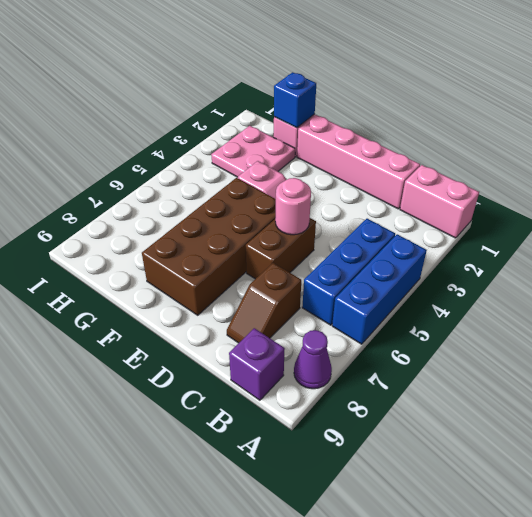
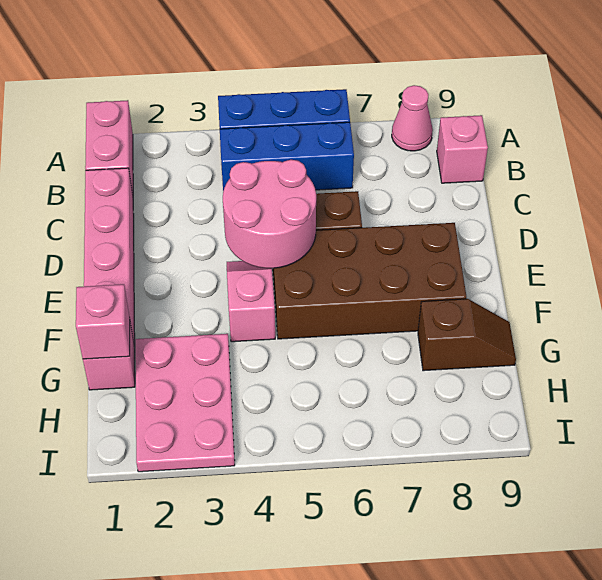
purple 1x1 cone [294,330,332,389] -> pink 1x1 cone [392,85,433,151]
purple 1x1 brick [229,328,285,400] -> pink 1x1 brick [437,115,488,183]
brown 1x2 slope [227,263,301,343] -> brown 1x2 slope moved to [418,299,516,371]
pink 1x1 round brick [275,178,311,235] -> pink 2x2 round brick [223,160,316,268]
blue 1x1 brick [274,72,316,128] -> pink 1x1 brick [76,284,130,359]
pink 2x2 plate [211,126,295,177] -> pink 2x3 plate [135,334,235,472]

